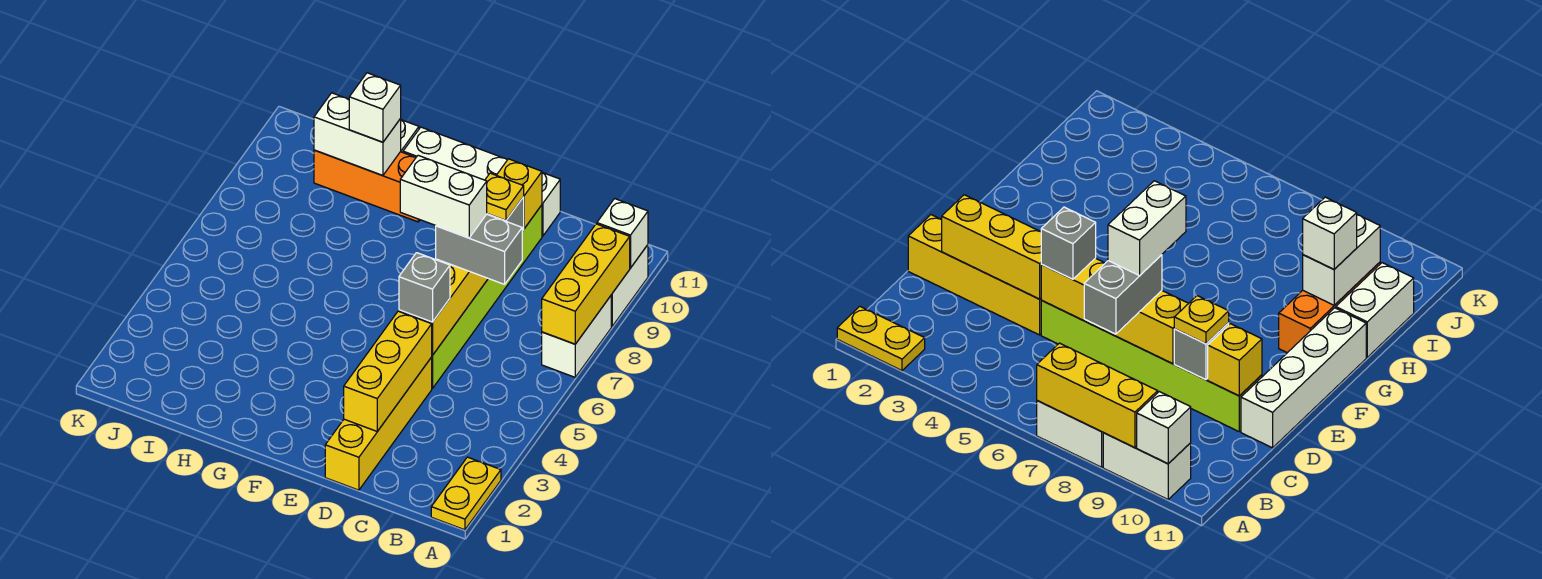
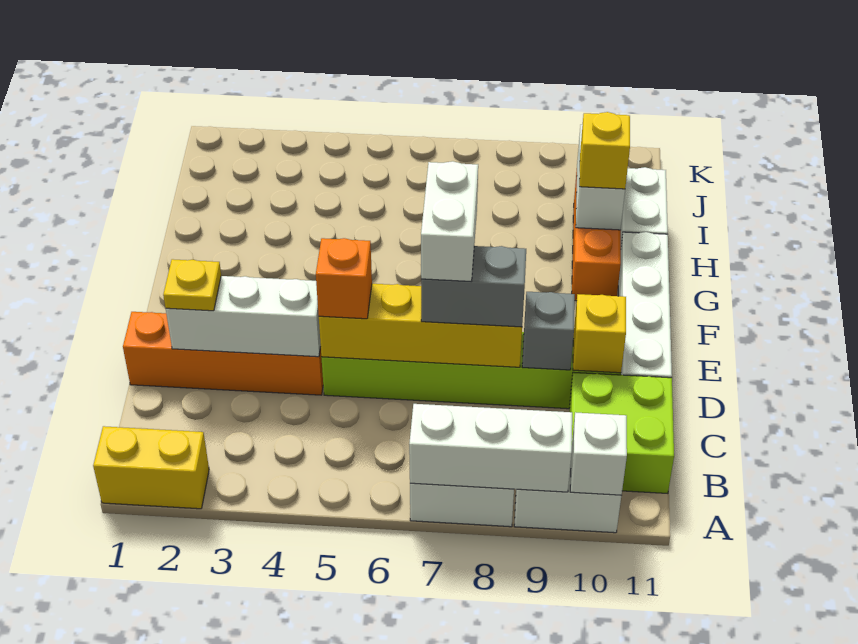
yellow 1x2 plate [431,457,501,530] -> yellow 1x2 brick [93,426,209,509]
yellow 1x3 brick [542,224,630,344] -> white 1x3 brick [409,404,572,492]
none -> lime 2x2 brick [569,372,674,493]
grey 1x2 brick [436,214,522,284] -> grey 1x2 brick turned to [421,246,526,327]
yellow 1x4 brick [325,357,432,490] -> orange 1x4 brick [123,312,323,395]
yellow 1x3 brick [344,311,432,431] -> white 1x3 brick [166,276,321,357]
grey 1x1 brick [399,253,450,322] -> orange 1x1 brick [316,238,372,319]
yellow 1x1 plate [485,173,524,220] -> yellow 1x1 plate moved to [163,259,221,311]
white 1x1 brick [349,73,401,142] -> yellow 1x1 brick [579,112,630,189]

